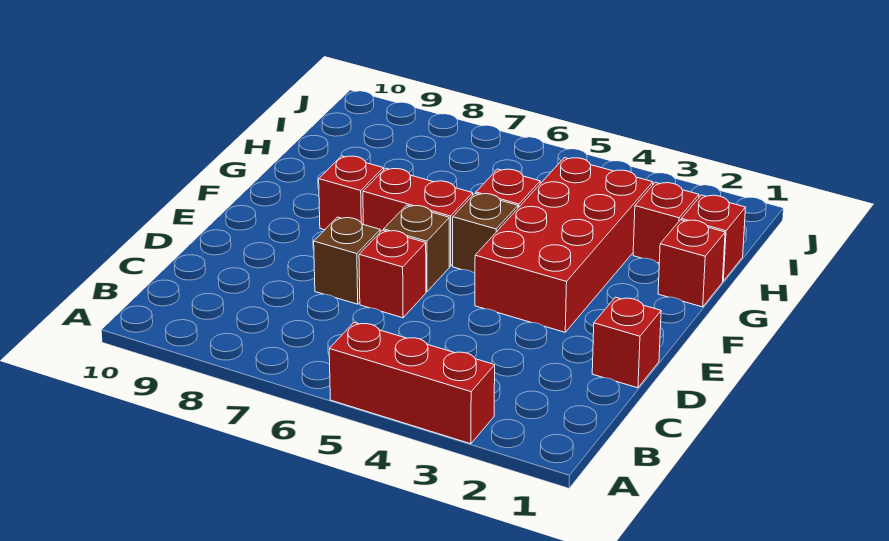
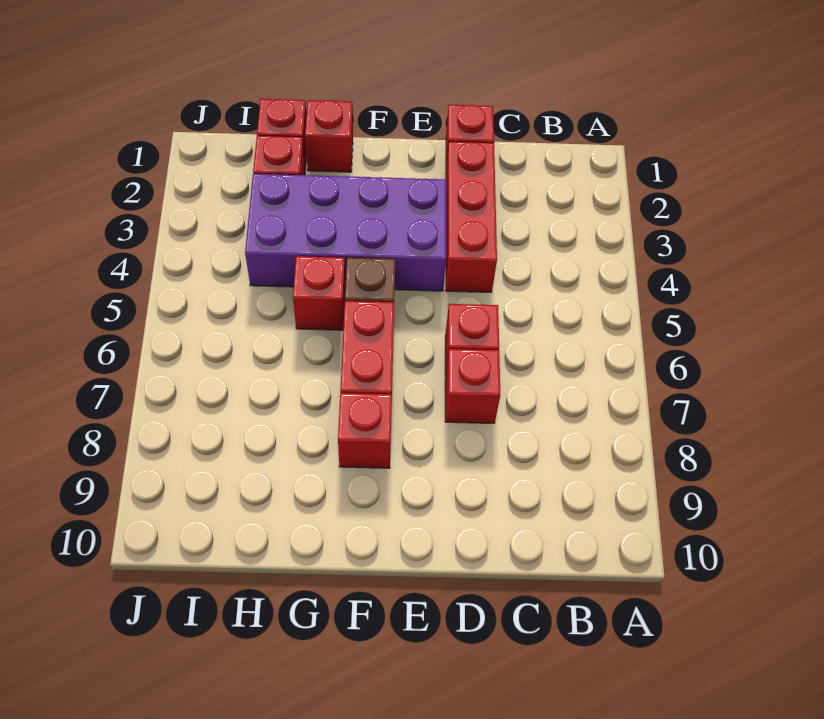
red 1x3 brick [329,323,495,444] -> red 1x3 brick moved to [446,141,497,292]
brown 1x1 brick [314,217,380,304] -> red 1x1 brick [445,349,500,423]
red 2x4 brick [475,158,653,332] -> purple 2x4 brick [245,174,446,291]
brown 1x1 brick [384,205,449,292] -> none

